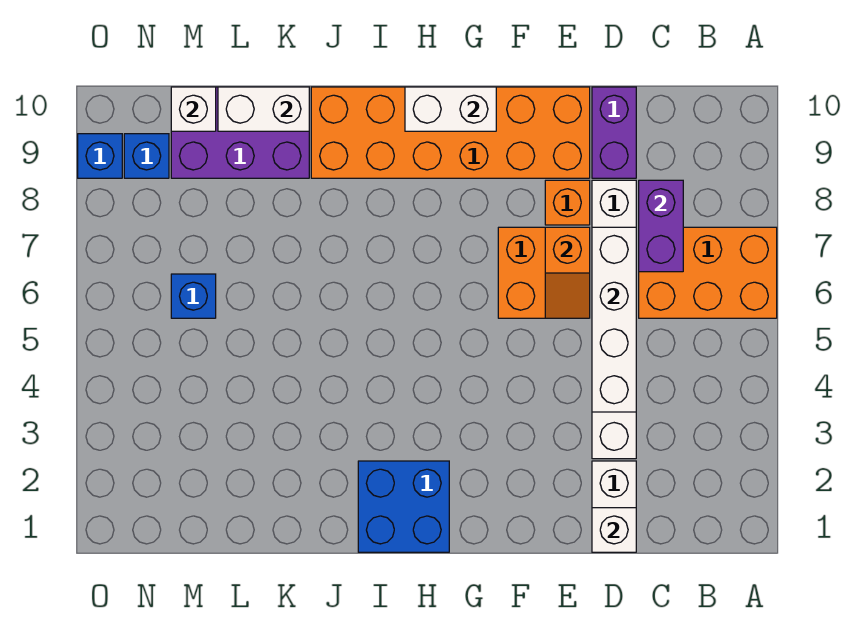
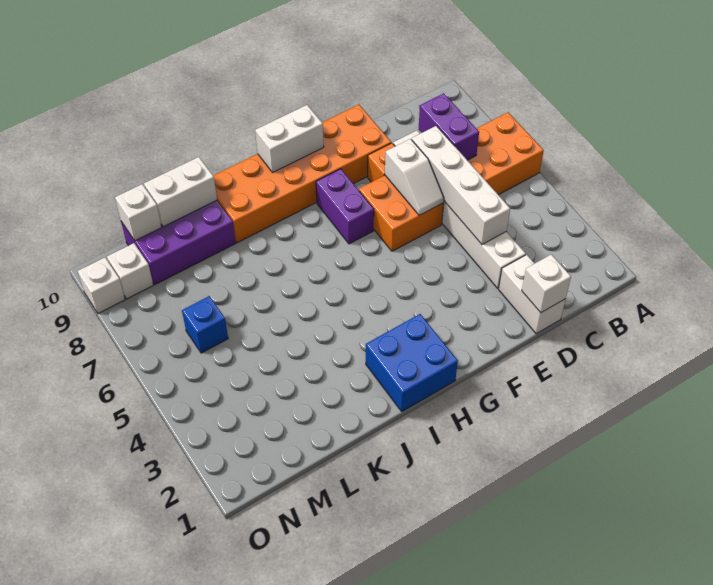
purple 1x2 brick [592,87,636,178] -> purple 1x2 brick moved to [316,169,374,244]
orange 1x2 slope [545,227,590,318] -> white 1x2 slope [385,139,444,215]
blue 1x1 brick [124,134,169,178] -> white 1x1 brick [107,243,153,299]
blue 1x1 brick [78,134,122,178] -> white 1x1 brick [78,258,125,313]

